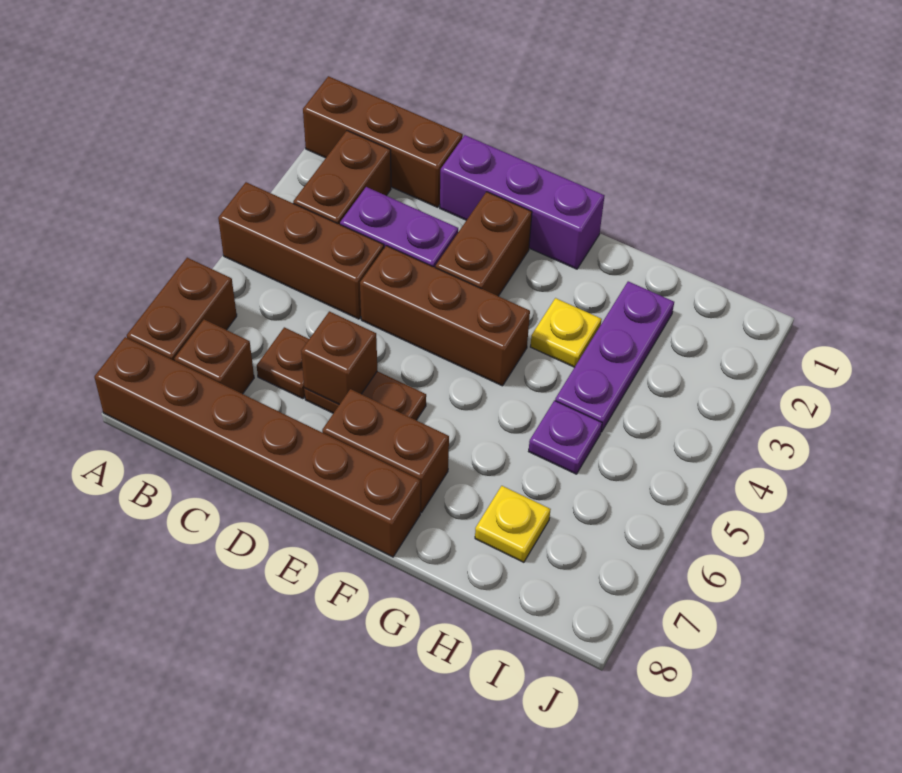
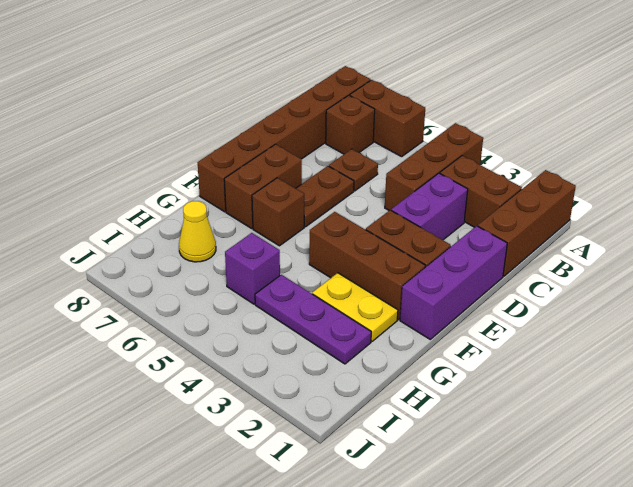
brown 1x3 brick [360,246,530,386] -> brown 1x3 brick turned to [309,212,426,320]
brown 1x1 brick [301,311,377,405] -> brown 1x1 brick moved to [252,178,304,246]
yellow 1x1 plate [530,298,602,367] -> yellow 1x2 plate [312,273,398,341]
purple 1x1 plate [529,400,602,474] -> purple 1x1 brick [225,233,280,304]
yellow 1x1 plate [475,486,551,562] -> yellow 1x1 cone [179,201,216,262]

